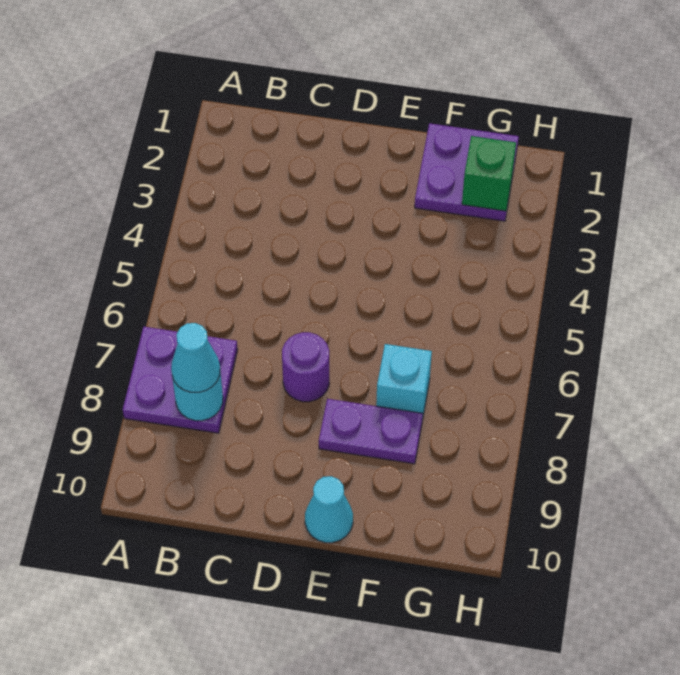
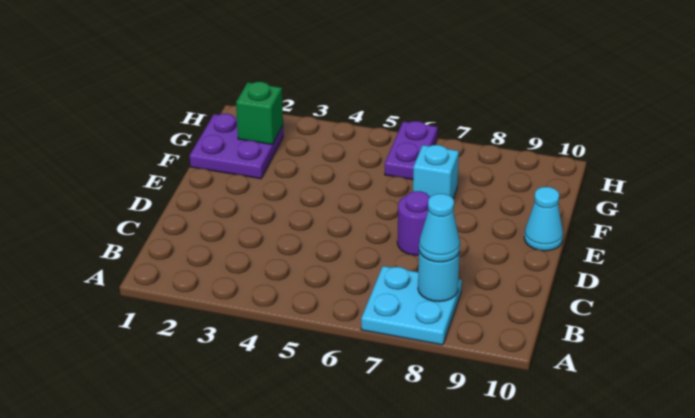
purple 2x2 plate [123,327,238,433] -> cyan 2x2 plate [361,266,462,345]
purple 1x2 plate [319,399,423,464] -> purple 1x2 plate moved to [385,121,438,180]

